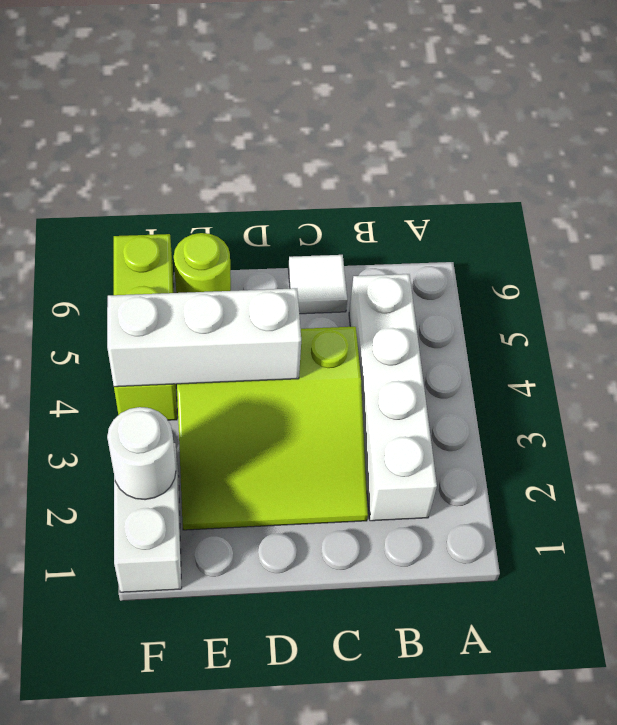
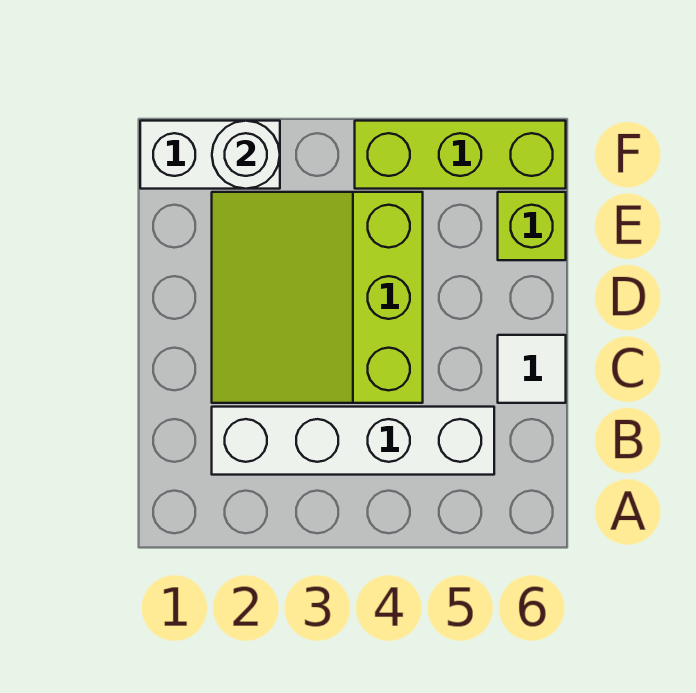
white 1x3 brick [107,288,301,387] -> none
lime 1x1 round brick [174,233,231,293] -> lime 1x1 brick [498,192,566,260]

